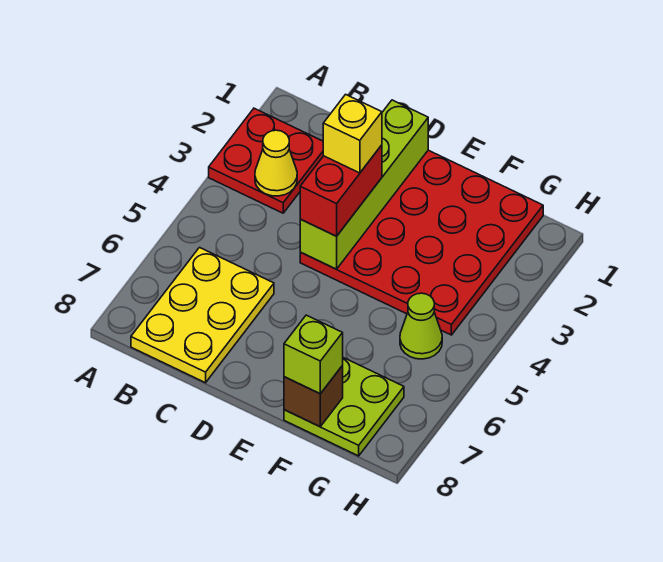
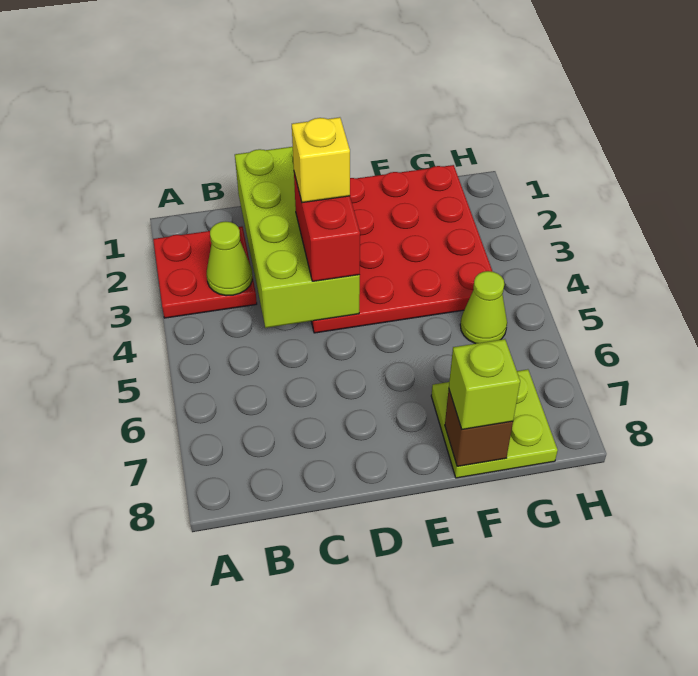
yellow 1x1 cone [255,130,297,196] -> lime 1x1 cone [207,221,252,296]
yellow 2x3 plate [131,248,274,383] -> none
lime 1x4 brick [300,100,428,269] -> lime 2x4 brick [235,147,360,328]

